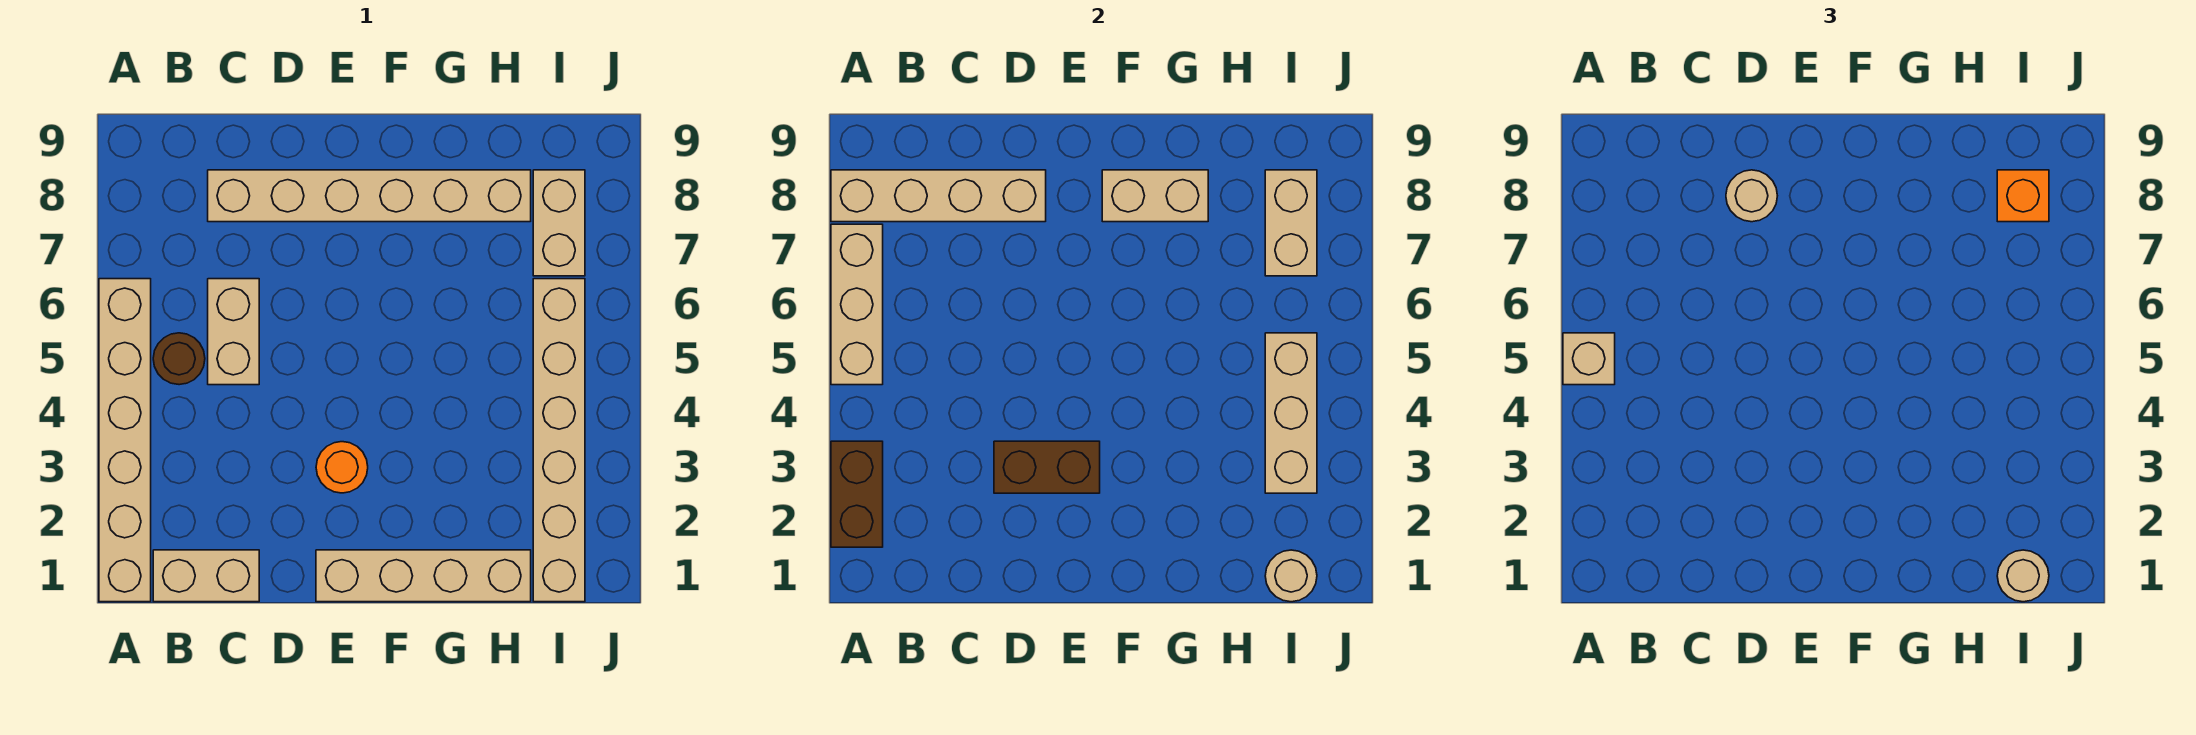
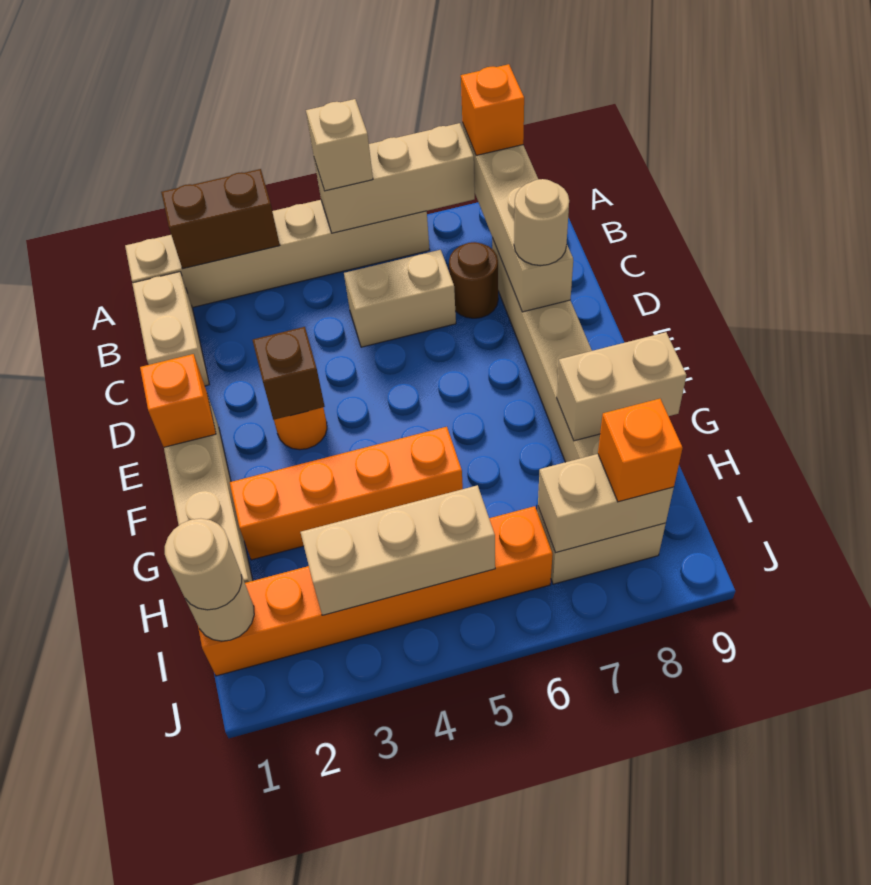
none -> orange 1x1 brick [461,64,524,155]
brown 1x1 round brick [153,333,205,385] -> brown 1x1 round brick moved to [449,242,498,318]
brown 1x2 brick [994,441,1100,493] -> brown 1x1 brick [253,327,325,420]
none -> orange 1x1 brick [140,354,216,447]
tan 1x2 brick [1102,170,1208,222] -> tan 1x2 brick turned to [557,332,686,441]
none -> orange 1x4 brick [230,427,463,560]
tan 1x6 brick [533,279,585,602] -> orange 1x6 brick [198,506,553,676]

